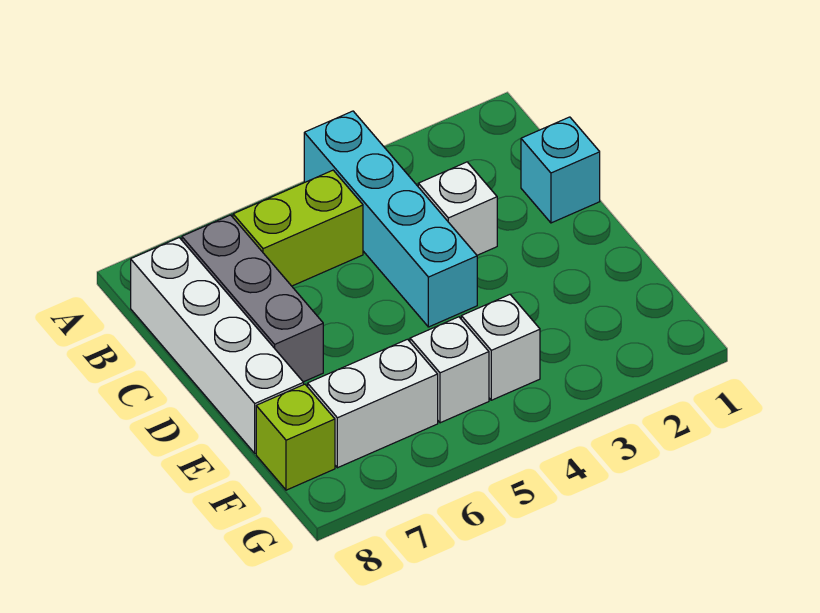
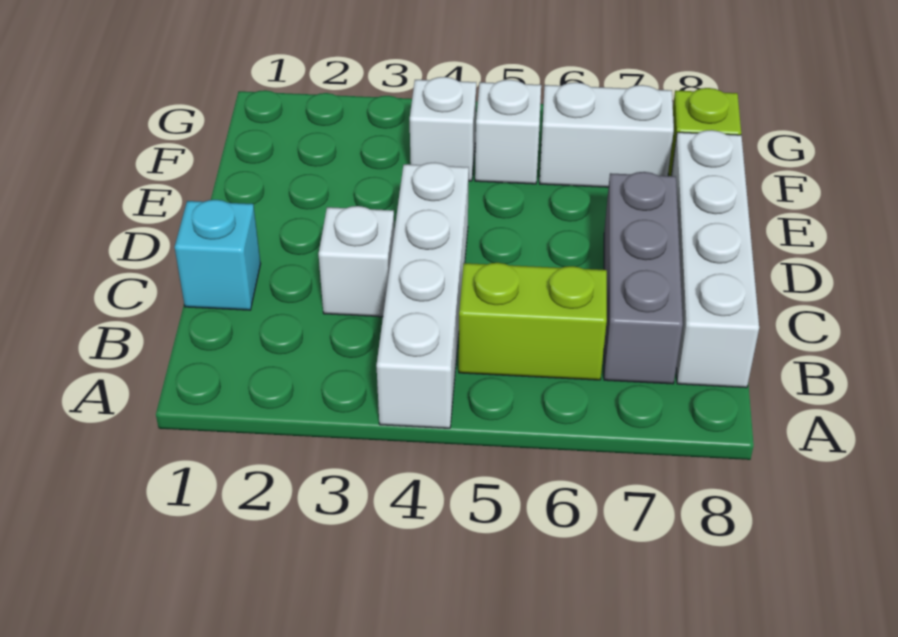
cyan 1x4 brick [304,111,477,327] -> white 1x4 brick [376,163,469,428]

